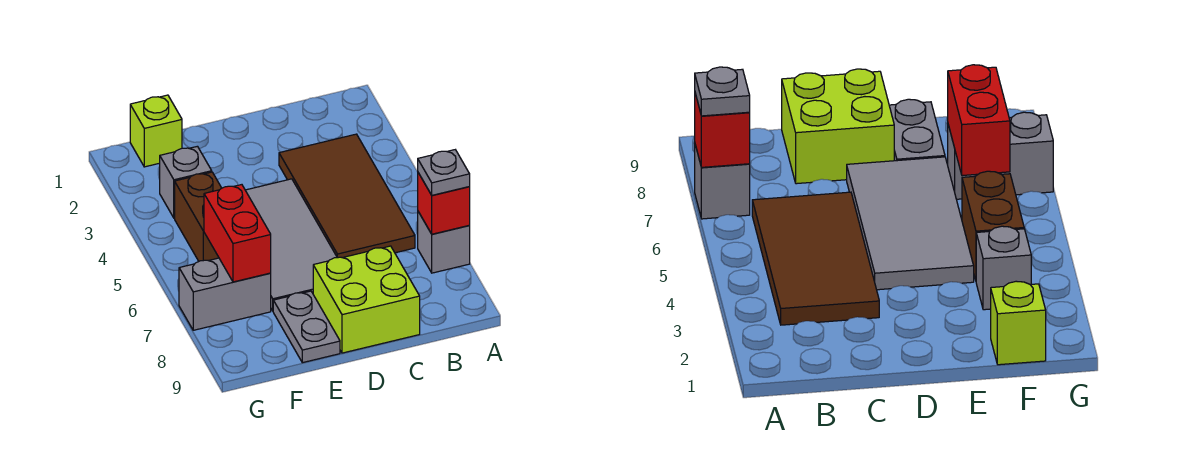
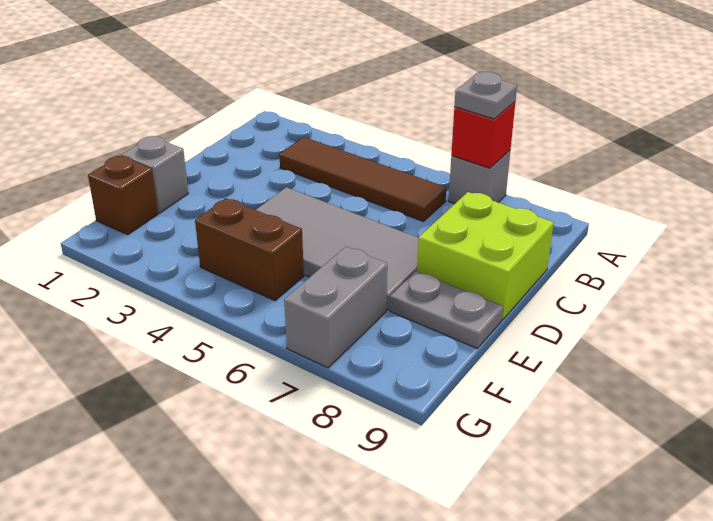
brown 2x4 tile [279,134,415,258] -> brown 1x4 tile [279,137,446,222]
lime 1x1 brick [130,95,182,167] -> brown 1x1 brick [88,156,158,235]
grey 1x1 brick [160,146,212,218] -> grey 1x1 brick moved to [122,136,188,213]
red 1x2 brick [204,185,271,282] -> none

